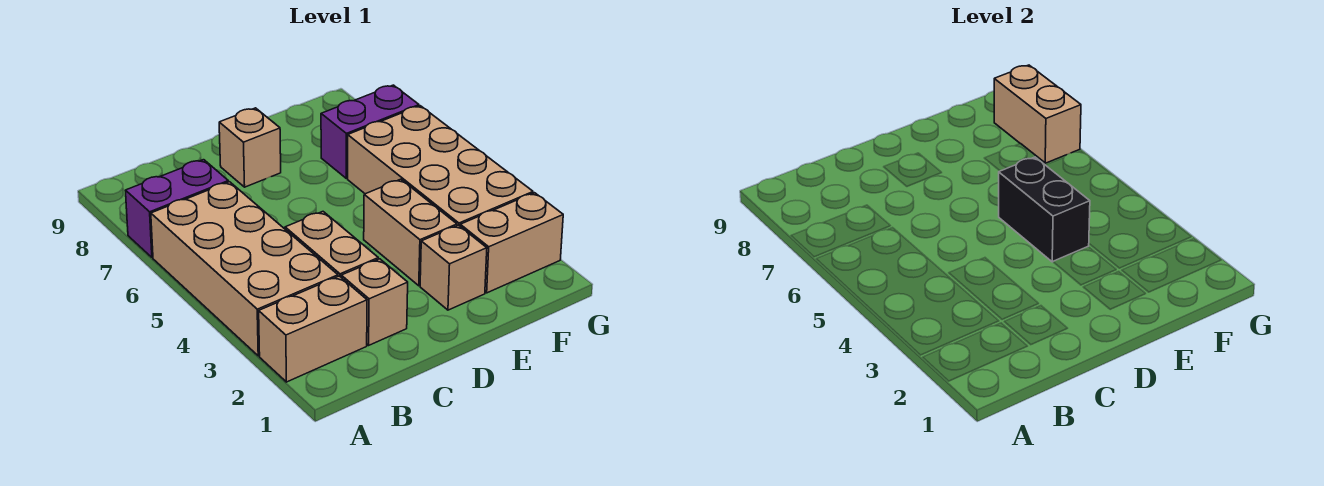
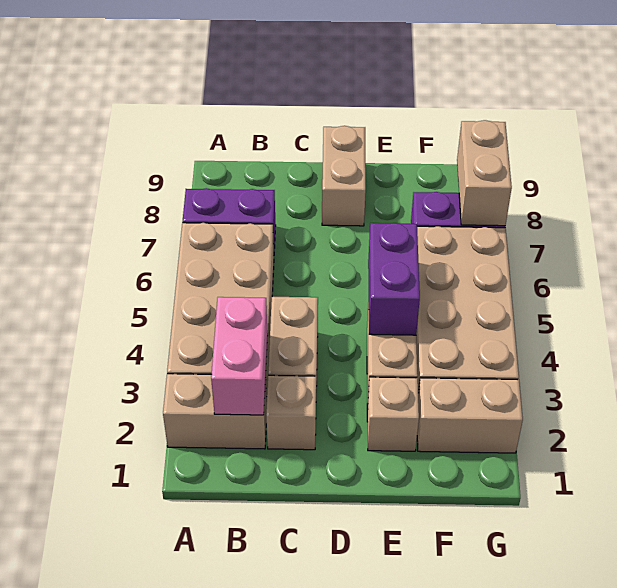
none -> pink 1x2 brick [211,297,268,415]
tan 1x1 brick [219,108,281,187] -> tan 1x2 brick [322,126,366,226]
black 1x2 brick [999,157,1090,262] -> purple 1x2 brick [368,223,420,335]

